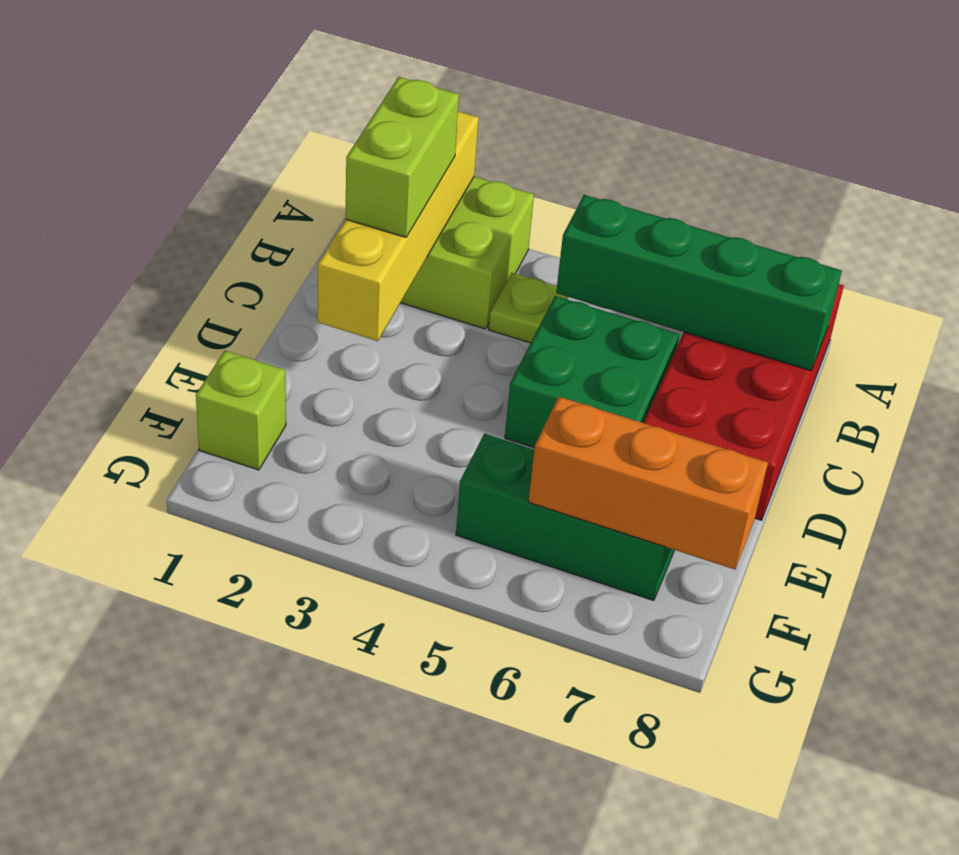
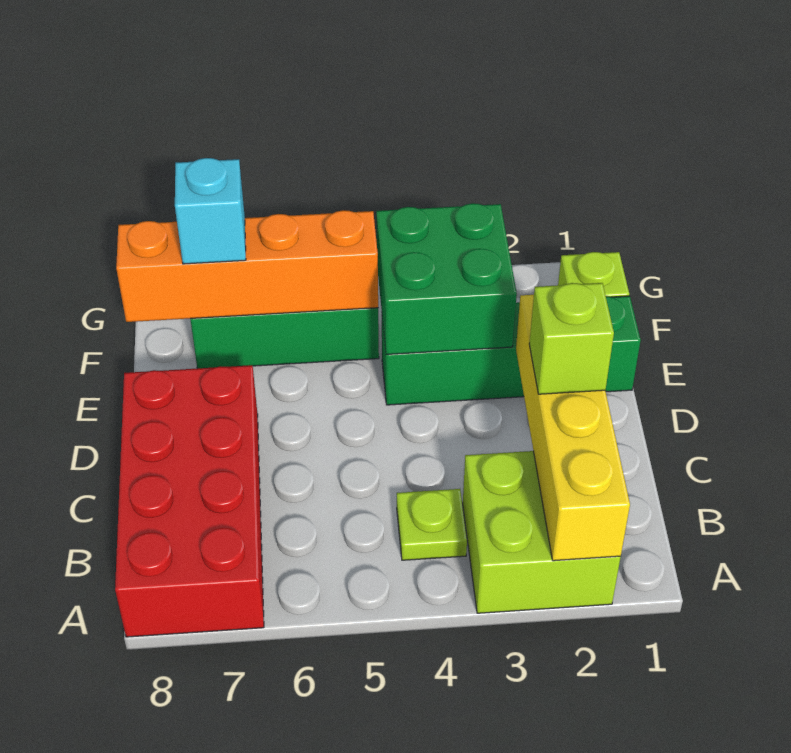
lime 1x2 brick [345,77,459,237] -> lime 1x1 brick [529,283,614,394]
green 1x4 brick [556,195,842,371] -> green 1x4 brick moved to [382,296,641,405]
green 2x2 brick [505,296,679,448] -> green 2x2 brick moved to [376,203,517,355]
orange 1x3 brick [528,397,768,569] -> orange 1x4 brick [116,210,378,322]
none -> cyan 1x1 brick [175,158,246,264]

